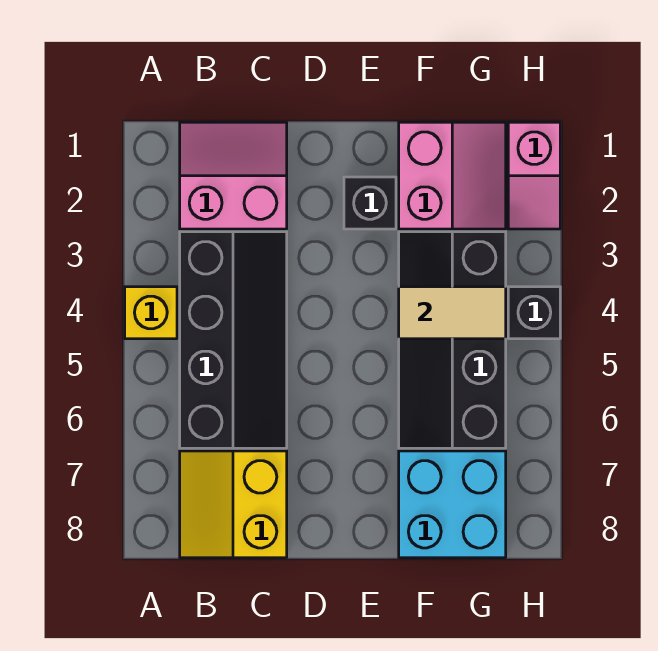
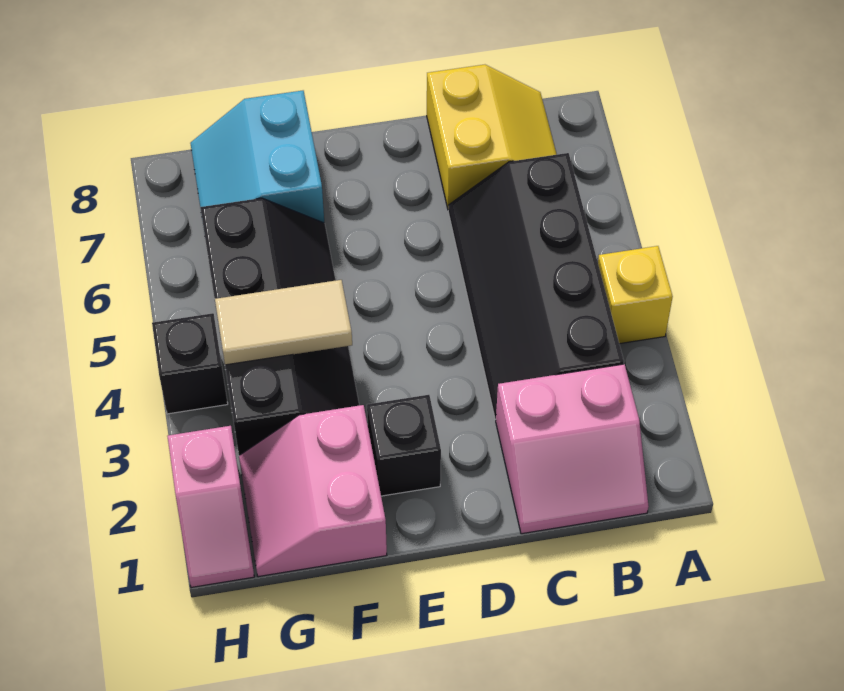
cyan 2x2 brick [399,451,506,558] -> cyan 2x2 slope [190,91,324,223]
pink 1x2 slope [508,122,560,229] -> pink 1x2 slope turned to [167,426,254,587]

